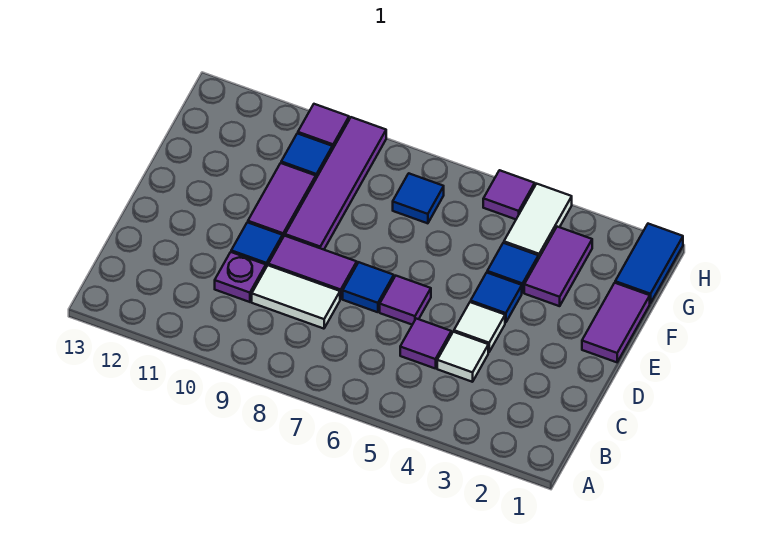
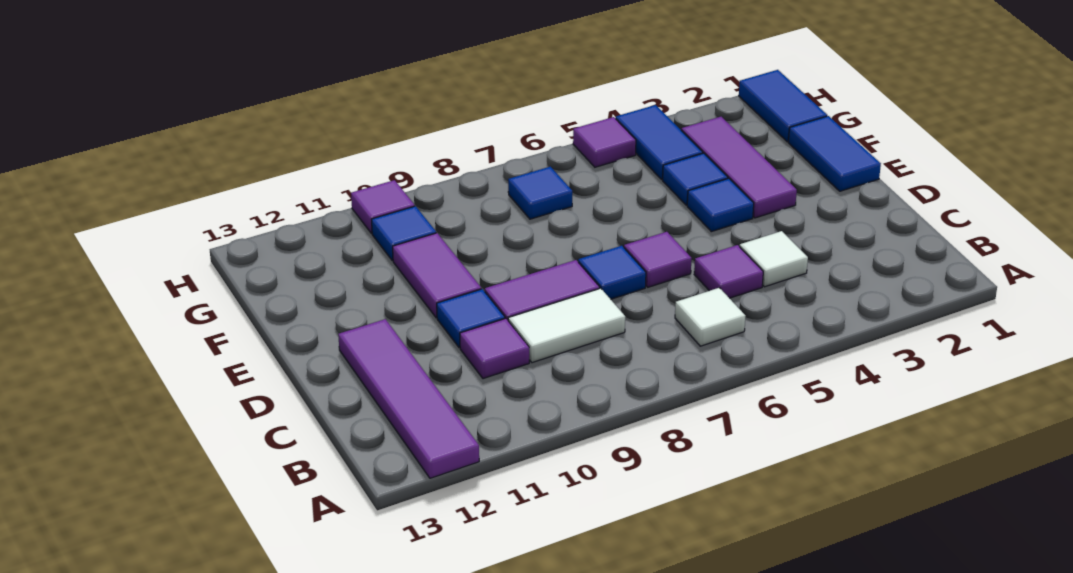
purple 1x1 plate [215,252,266,302] -> purple 1x1 tile [460,319,529,379]
white 1x1 tile [454,302,505,352] -> white 1x1 tile moved to [675,288,745,346]
purple 1x2 tile [582,283,650,362] -> blue 1x2 tile [788,116,881,191]
purple 1x4 tile [285,117,386,250] -> purple 1x4 tile moved to [338,319,479,478]
purple 1x2 tile [524,227,592,306] -> purple 1x3 tile [681,117,797,218]
white 1x2 tile [504,184,572,259] -> blue 1x2 tile [616,105,703,180]

